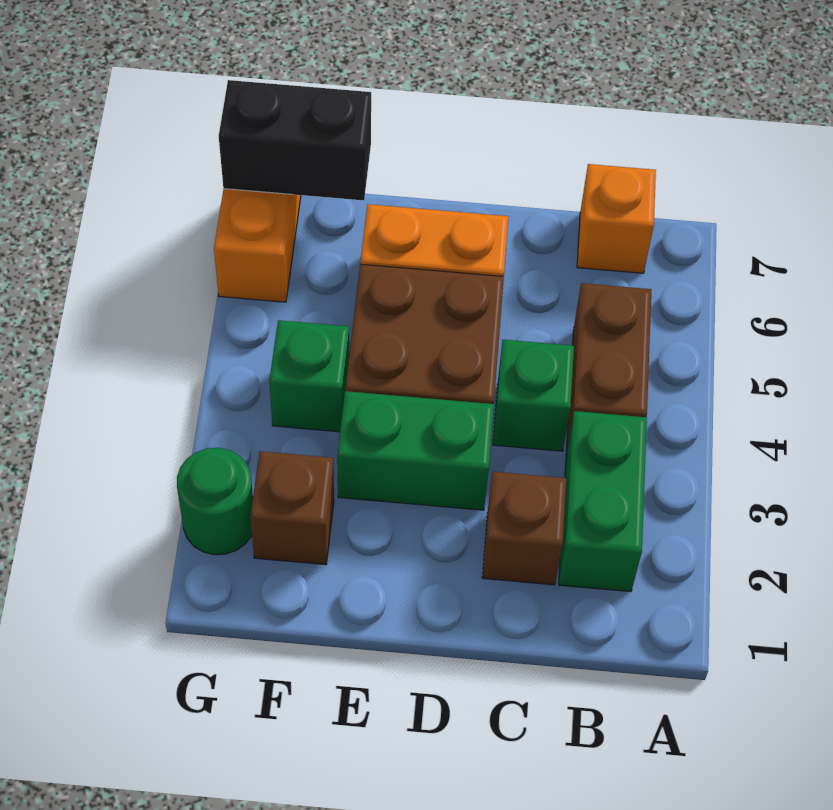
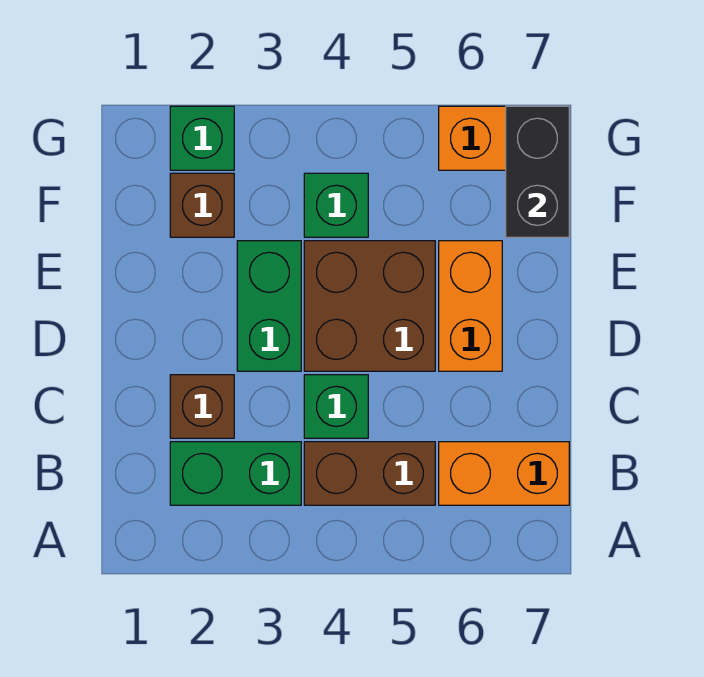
orange 1x1 brick [577,164,656,273] -> orange 1x2 brick [439,442,569,505]
green 1x1 round brick [177,448,253,555] -> green 1x1 brick [170,106,234,170]

